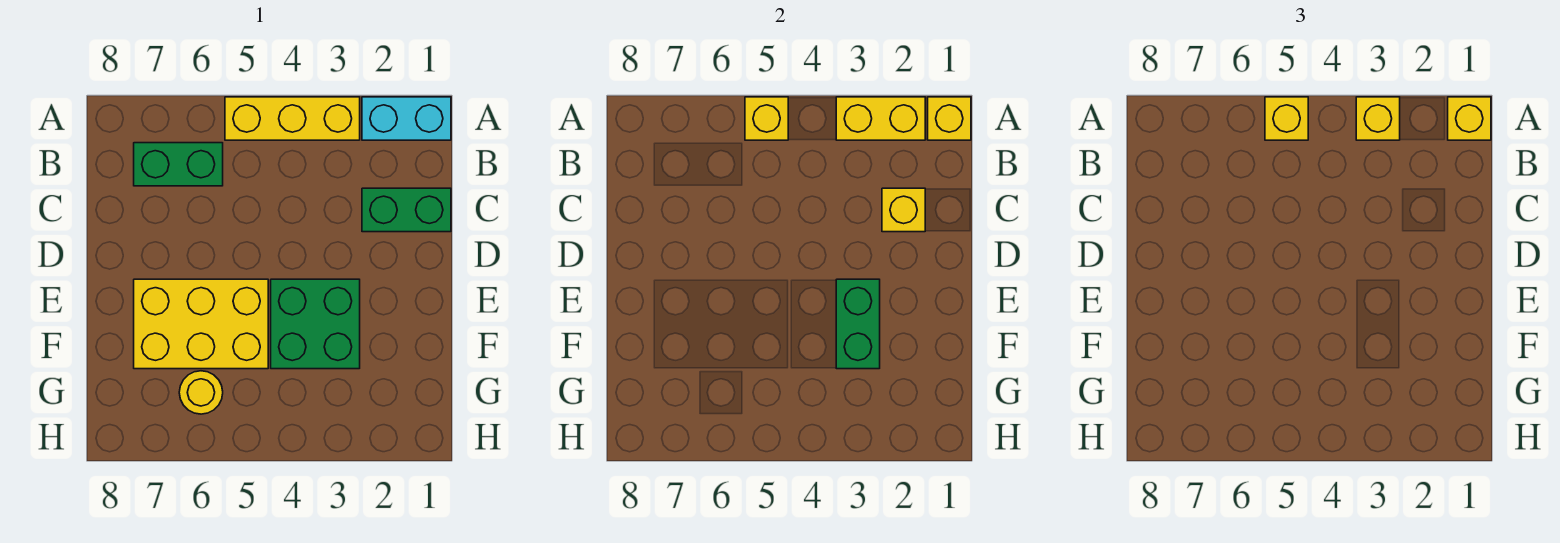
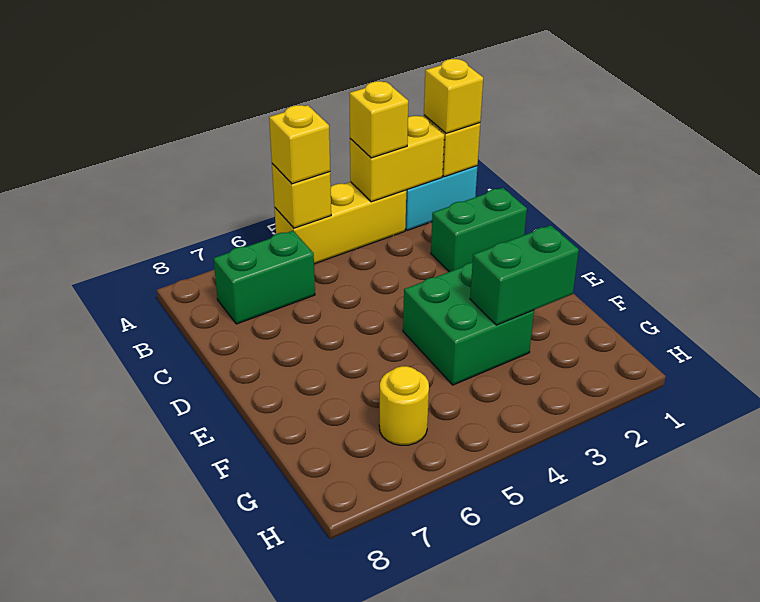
yellow 1x1 brick [882,188,925,232] -> none
green 1x2 brick [836,279,880,369] -> green 1x2 brick turned to [470,225,579,325]
yellow 2x3 brick [134,279,268,369] -> none

